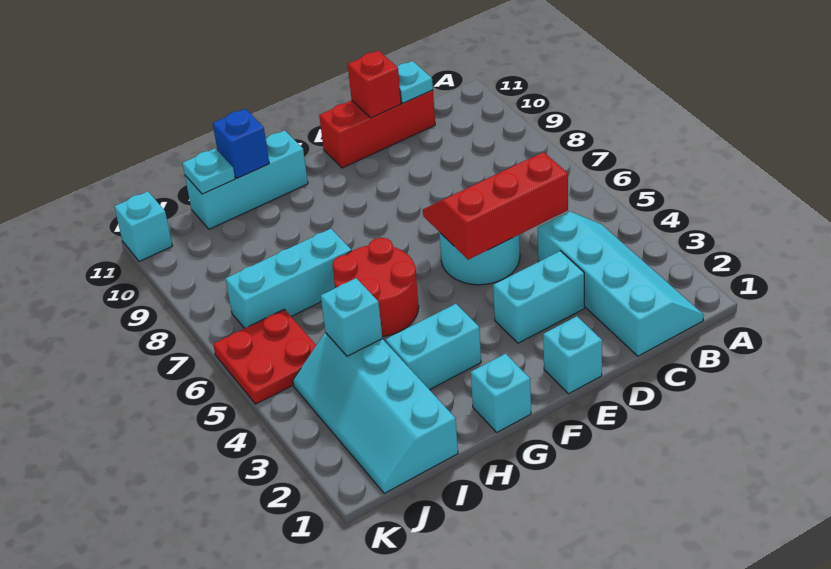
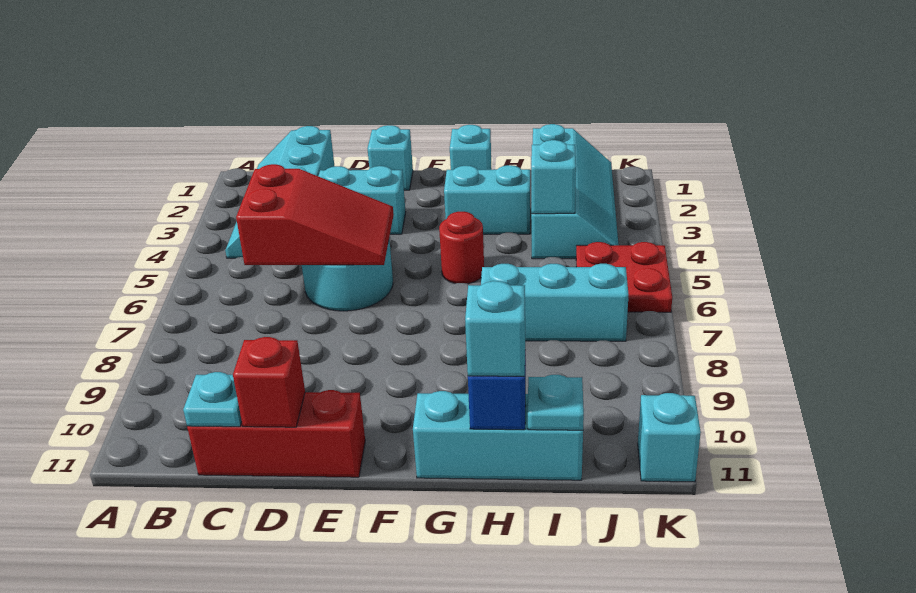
red 2x3 slope [423,152,568,260] -> red 2x3 slope turned to [236,164,394,265]
red 2x2 round brick [332,238,419,337] -> red 1x1 round brick [439,212,484,284]
none -> cyan 1x1 brick [465,281,525,376]

